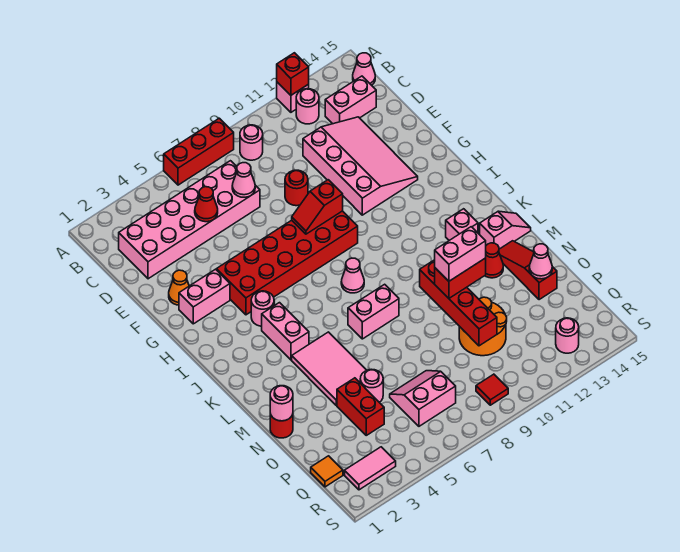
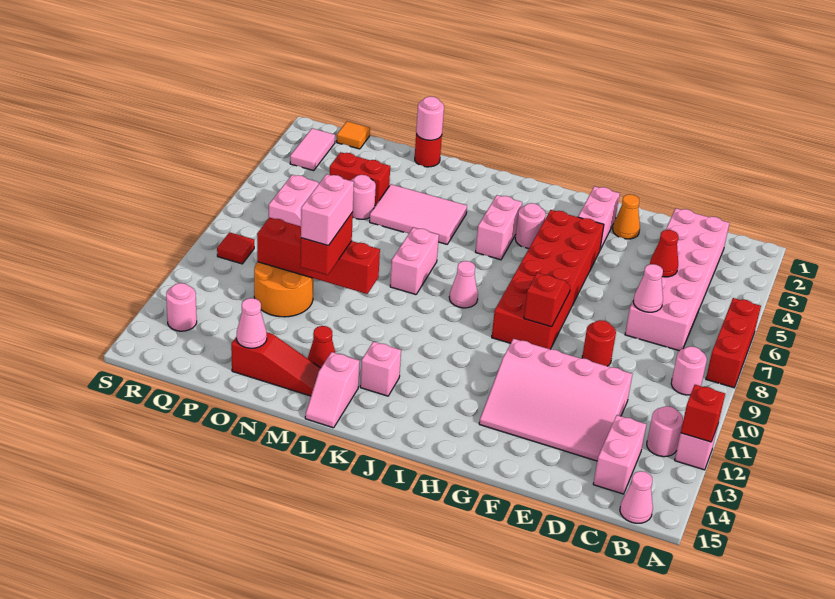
pink 1x2 brick [262,303,309,360] -> pink 1x2 brick turned to [476,195,522,260]

